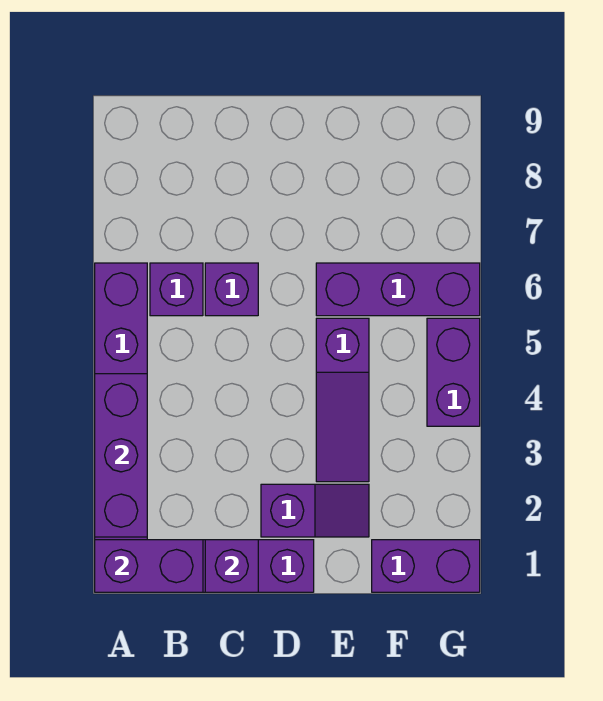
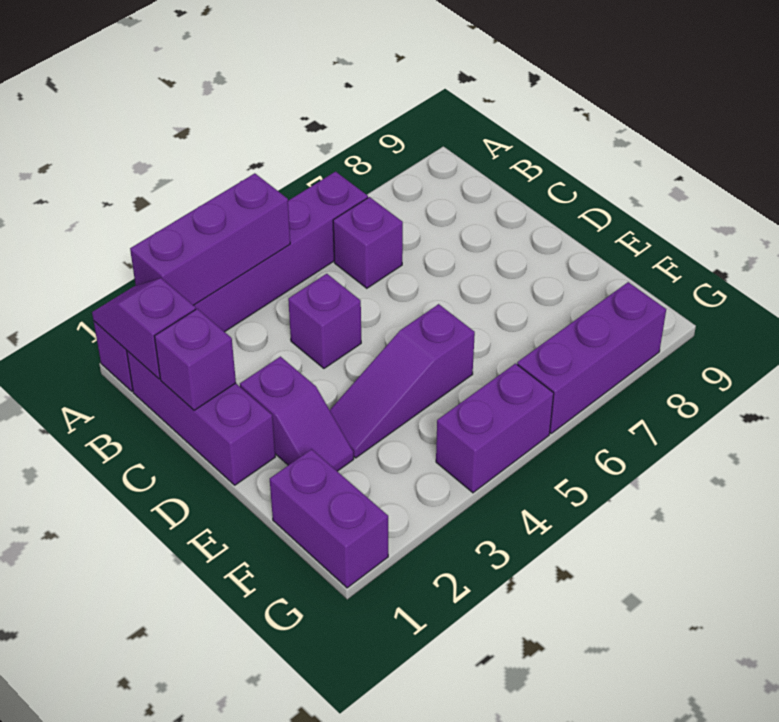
purple 1x2 brick [95,540,203,592] -> purple 1x2 slope [92,278,196,379]
purple 1x1 brick [205,263,258,316] -> purple 1x1 brick moved to [288,274,361,368]
purple 1x3 brick [316,263,480,316] -> purple 1x3 brick turned to [517,282,666,433]

